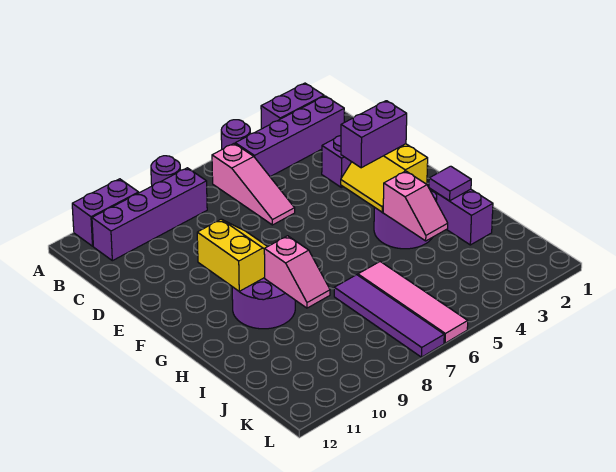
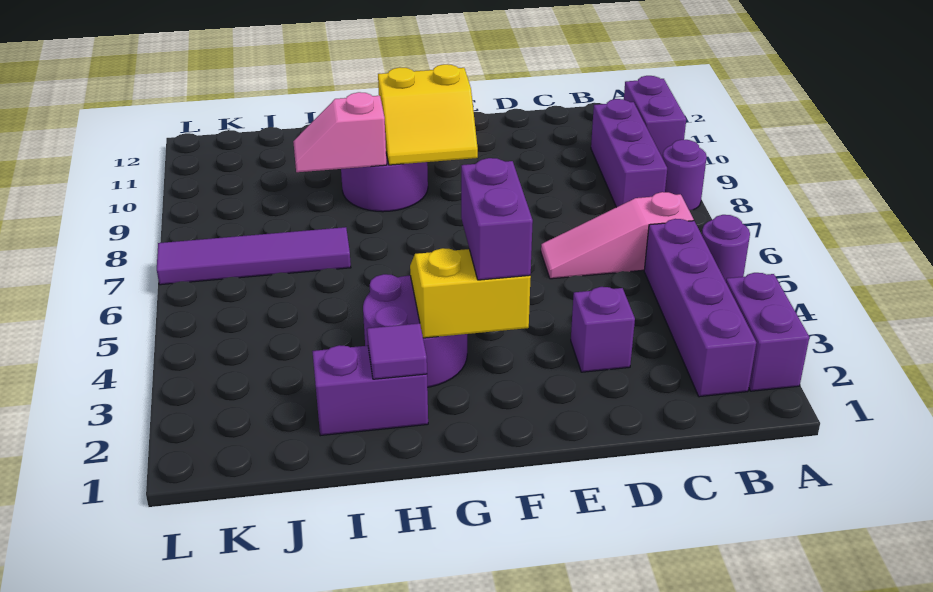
purple 1x4 brick [92,168,207,261] -> purple 1x3 brick [591,99,667,207]
pink 1x2 slope [383,171,448,241] -> none
pink 1x4 tile [358,262,468,343] -> none

